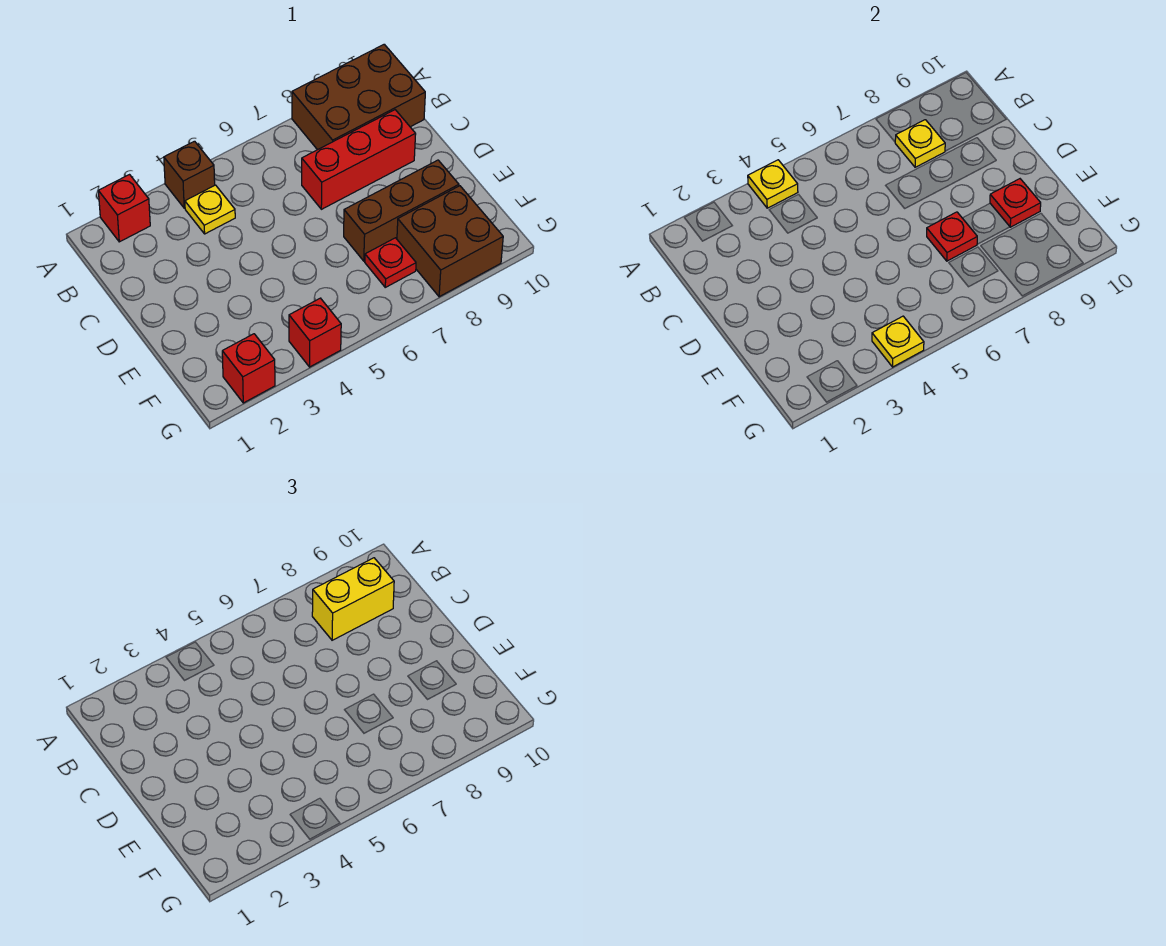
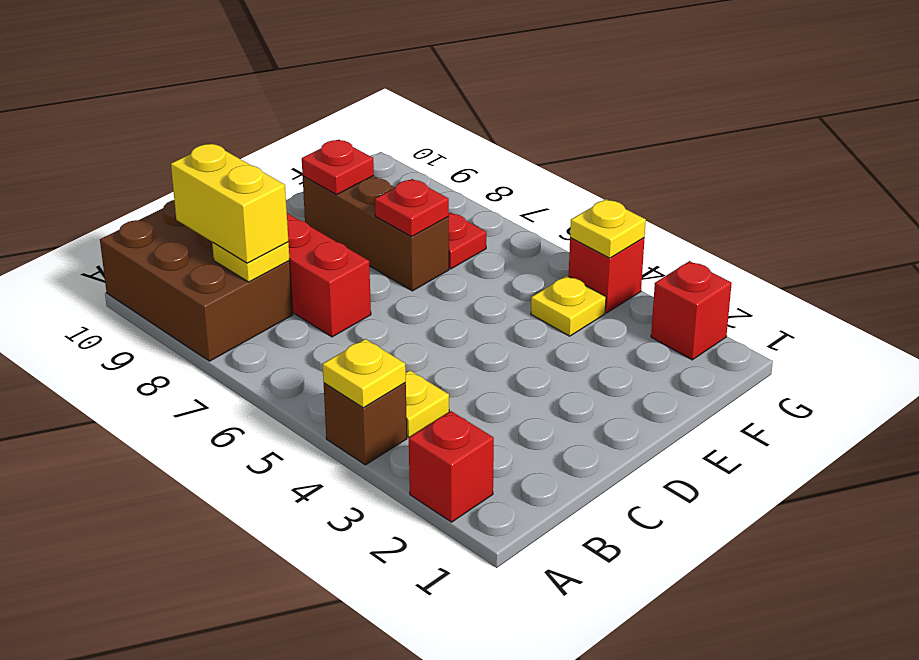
none -> yellow 1x1 plate [531,276,606,336]
brown 2x2 brick [397,186,503,297] -> none

